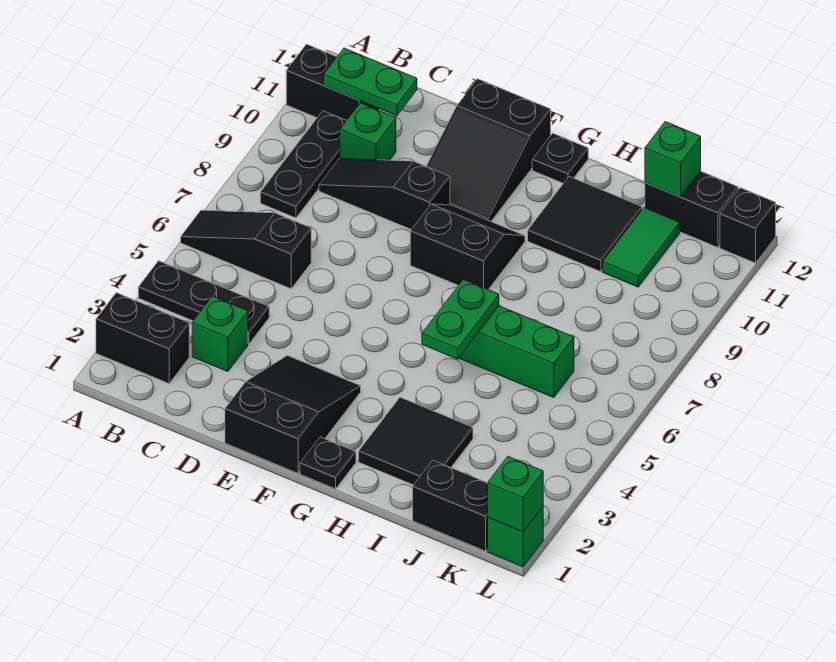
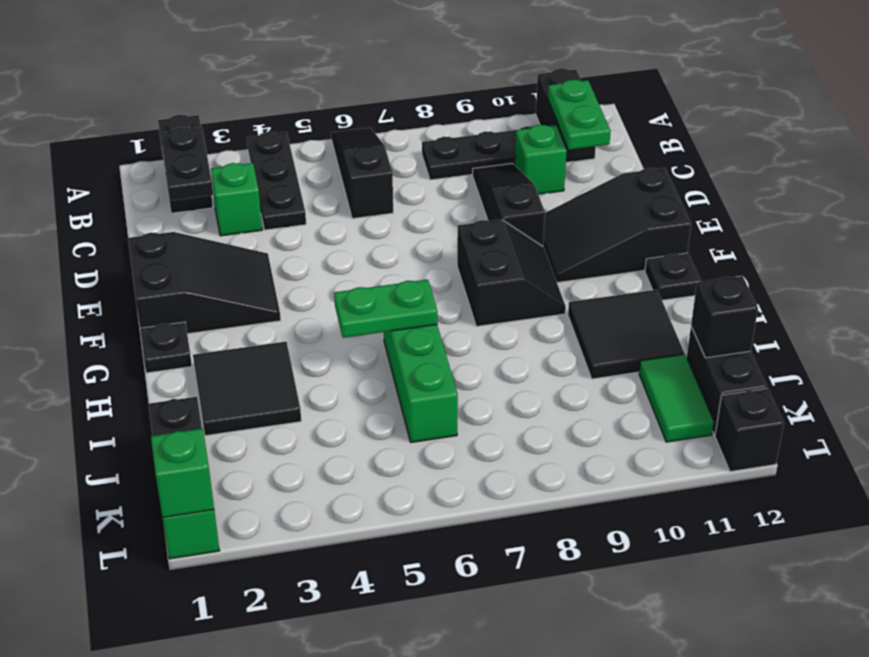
none -> black 1x2 plate [160,127,213,200]
green 1x2 tile [603,208,680,287] -> green 1x2 tile turned to [639,354,714,442]
green 1x1 brick [645,122,701,197] -> black 1x1 brick [691,276,758,358]

